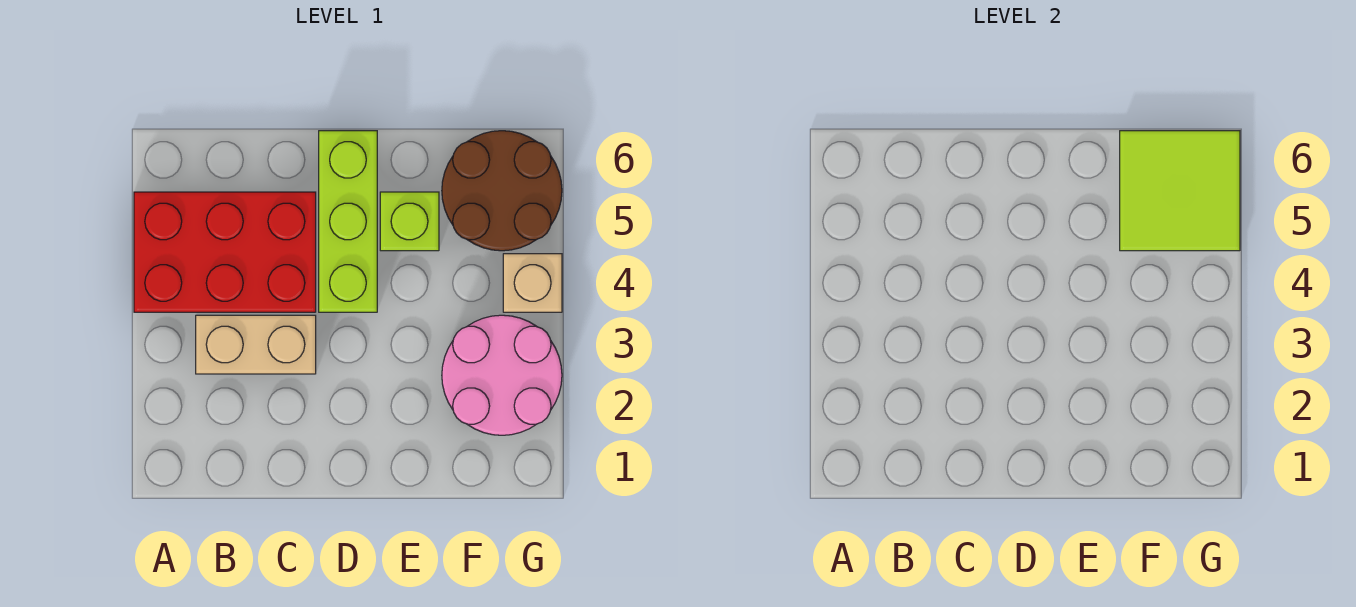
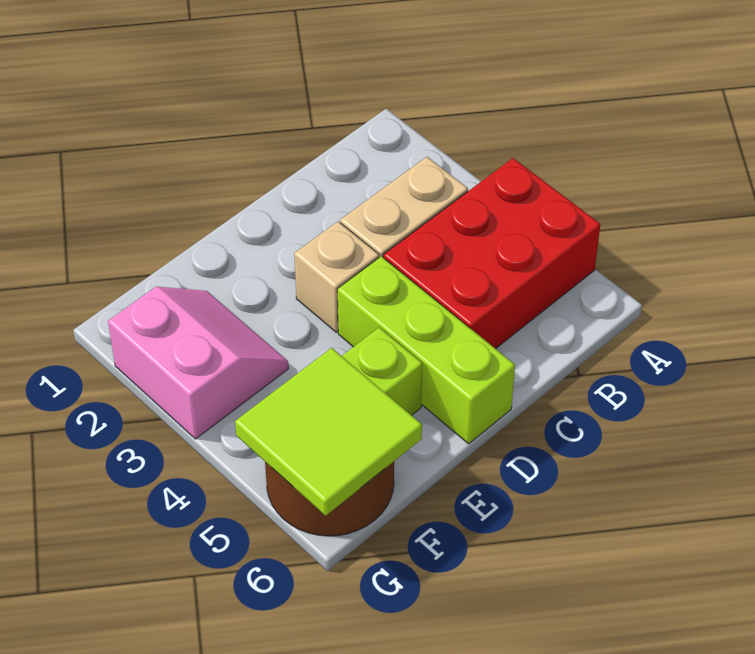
pink 2x2 round brick [442,315,562,435] -> pink 2x2 slope [108,287,288,439]
tan 1x1 brick [503,254,562,312] -> tan 1x1 brick moved to [294,221,379,332]

